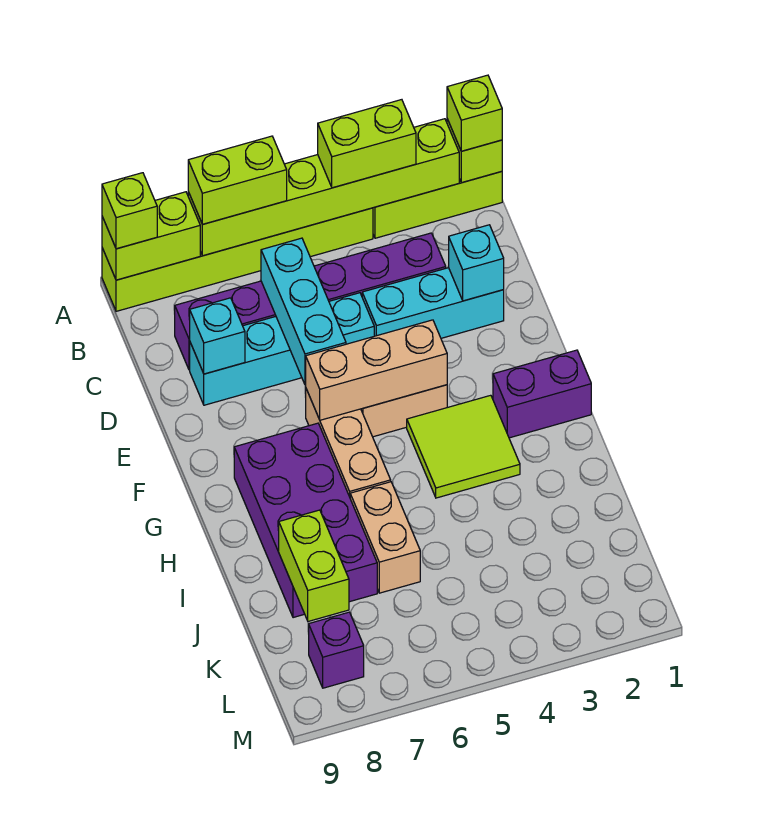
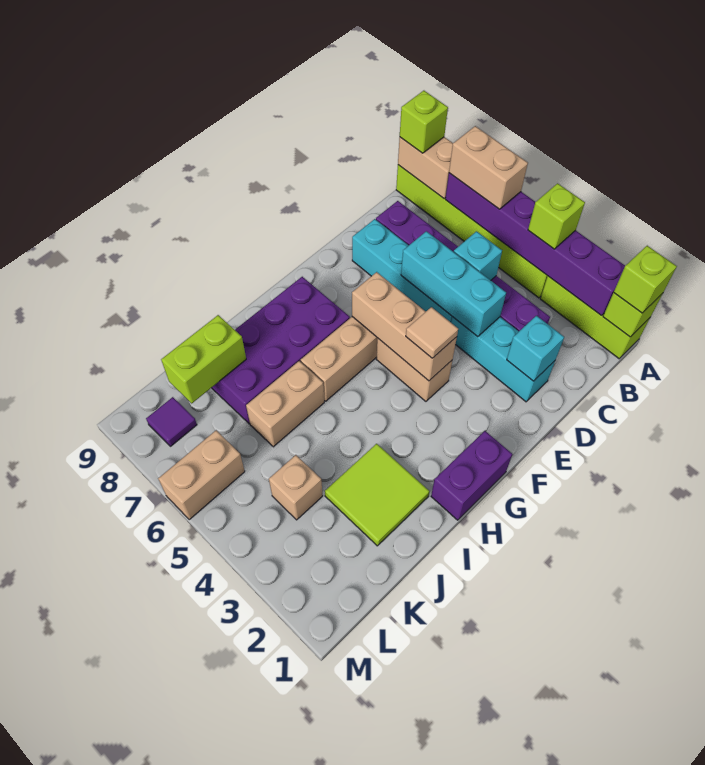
lime 1x6 brick [188,119,459,256] -> purple 1x6 brick [445,173,625,315]
lime 1x2 brick [318,100,416,188] -> lime 1x1 brick [528,183,585,249]
lime 1x2 brick [188,136,287,224] -> tan 1x2 brick [449,126,528,209]
lime 1x2 brick [102,192,200,280] -> tan 1x2 brick [398,137,453,198]
cyan 1x3 brick [261,238,346,385] -> cyan 1x3 brick turned to [401,231,506,337]
cyan 1x1 brick [190,298,245,374] -> cyan 1x1 brick moved to [454,231,502,280]
none -> tan 1x1 tile [406,307,458,358]
purple 1x2 brick [493,350,591,438] -> purple 1x2 brick turned to [431,431,512,520]
lime 2x2 tile [407,395,520,498] -> lime 2x2 tile moved to [325,444,430,546]
none -> tan 1x1 brick [269,455,323,520]
none -> tan 1x2 brick [158,430,245,520]
purple 1x1 brick [309,612,364,688] -> purple 1x1 tile [146,397,197,446]

